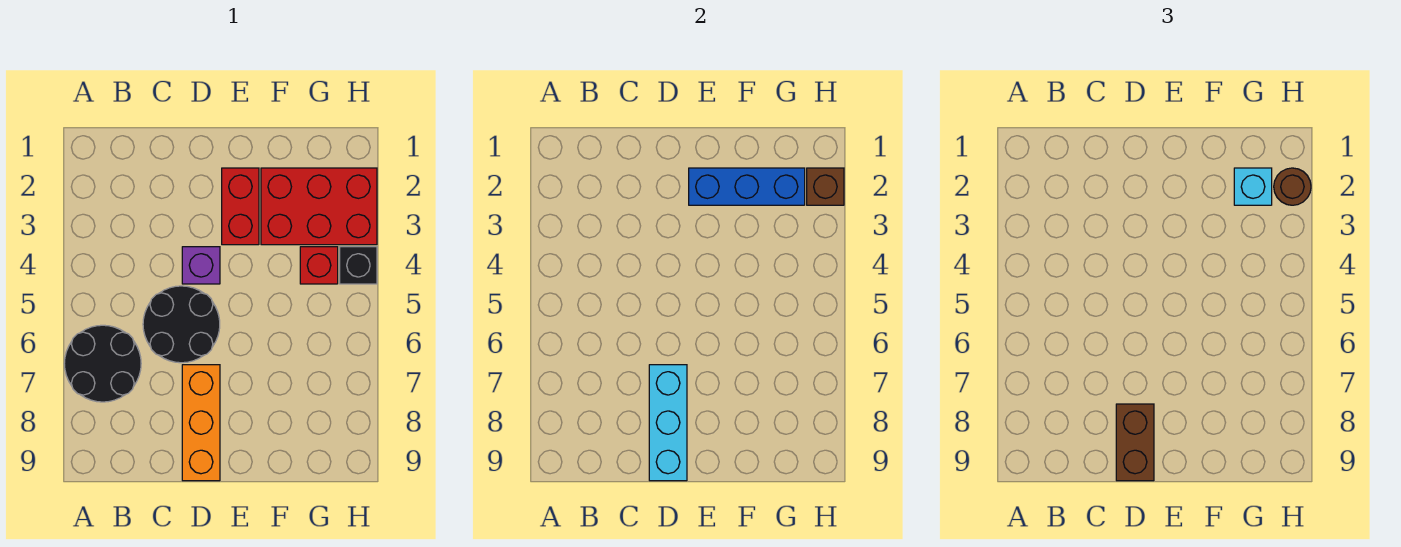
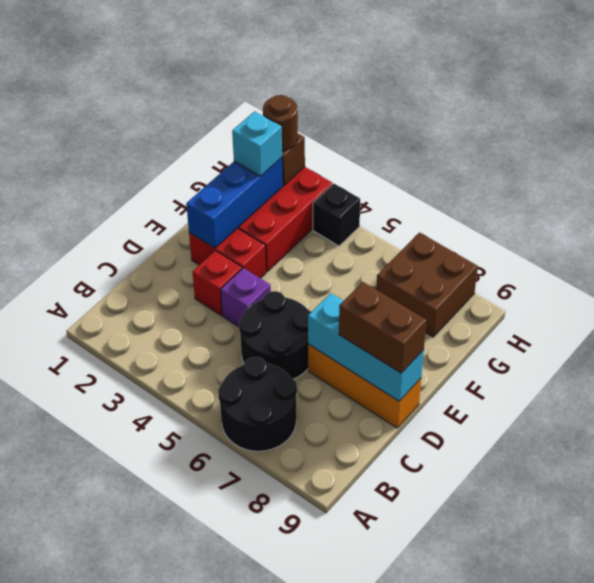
red 1x1 brick [300,247,338,284] -> red 1x1 brick moved to [193,251,242,315]
none -> brown 2x2 brick [376,233,478,337]

